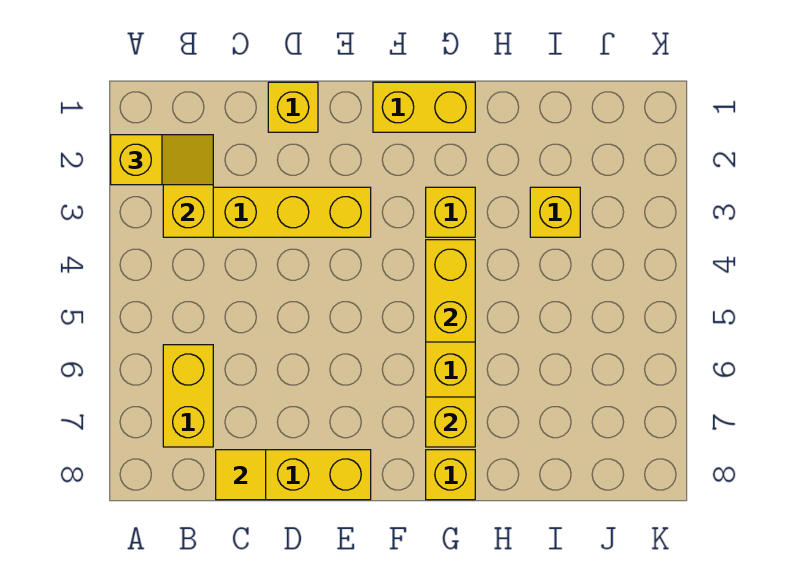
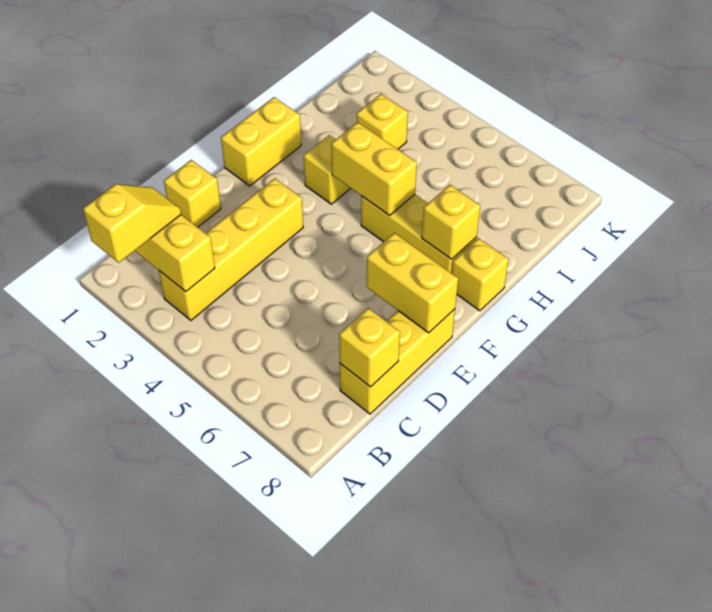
yellow 1x2 brick [163,345,213,447] -> yellow 1x2 brick moved to [366,233,458,333]
yellow 1x1 tile [216,450,266,500] -> yellow 1x1 brick [339,308,400,387]

